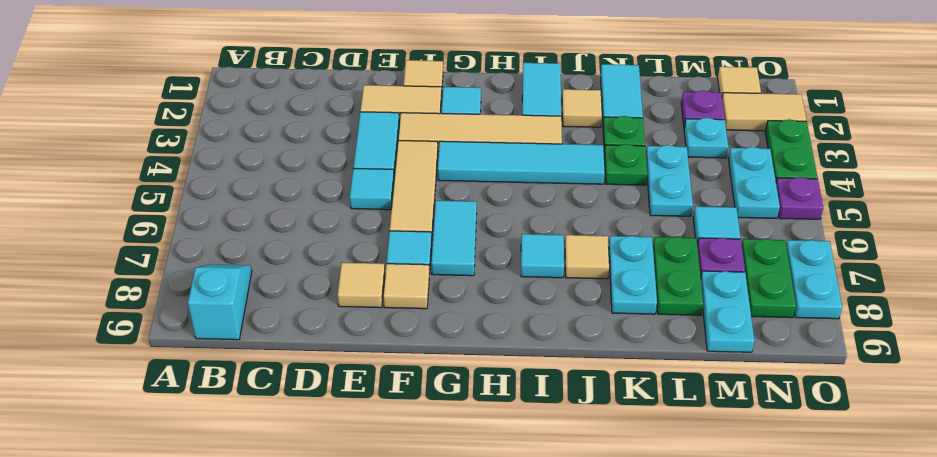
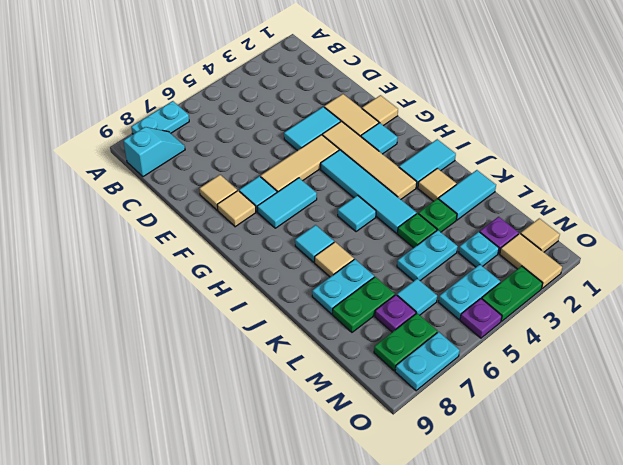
cyan 1x1 tile [350,168,394,210] -> cyan 1x1 tile moved to [338,195,376,232]
cyan 1x2 plate [701,271,754,352] -> cyan 1x2 plate moved to [131,101,189,134]

